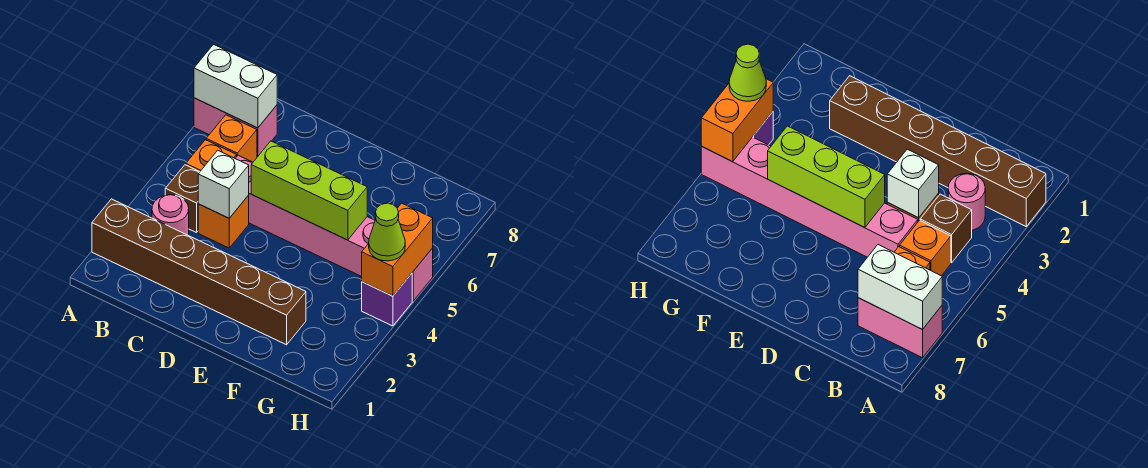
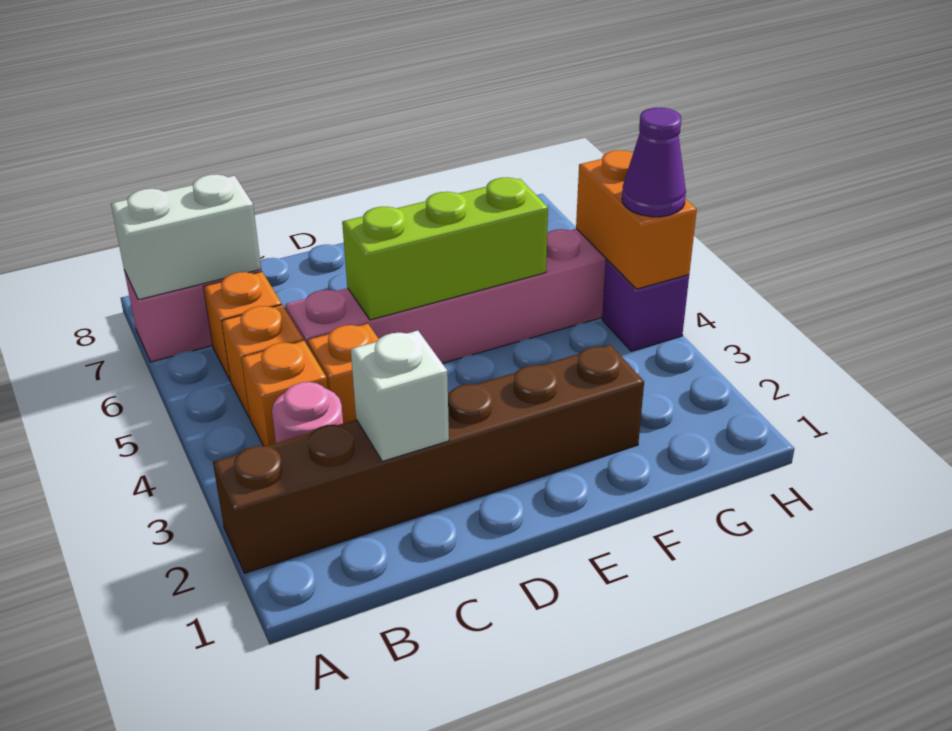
brown 1x1 brick [165,165,199,233] -> orange 1x1 brick [242,341,328,446]
white 1x1 brick [198,150,249,218] -> white 1x1 brick moved to [351,331,449,461]
lime 1x1 cone [369,203,405,261] -> purple 1x1 cone [622,108,686,217]

